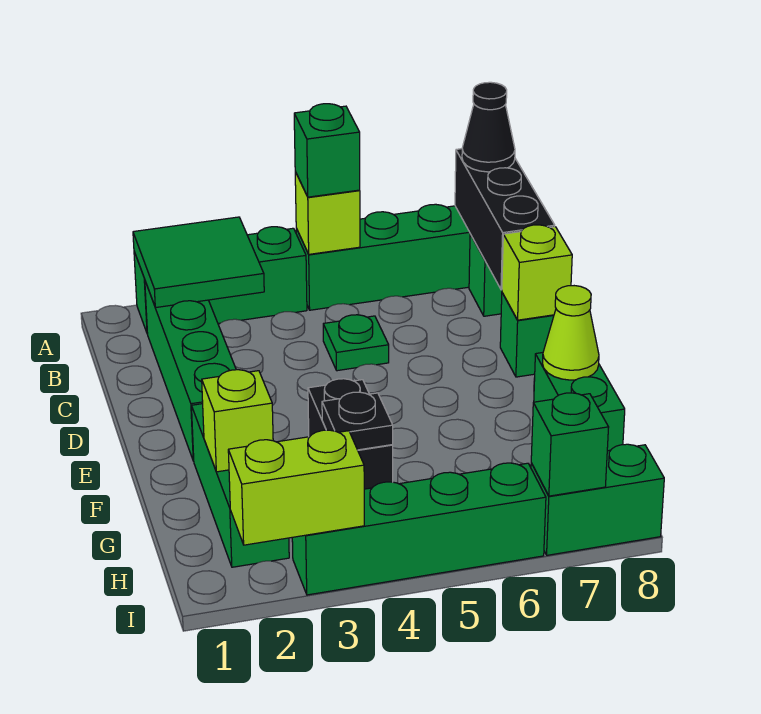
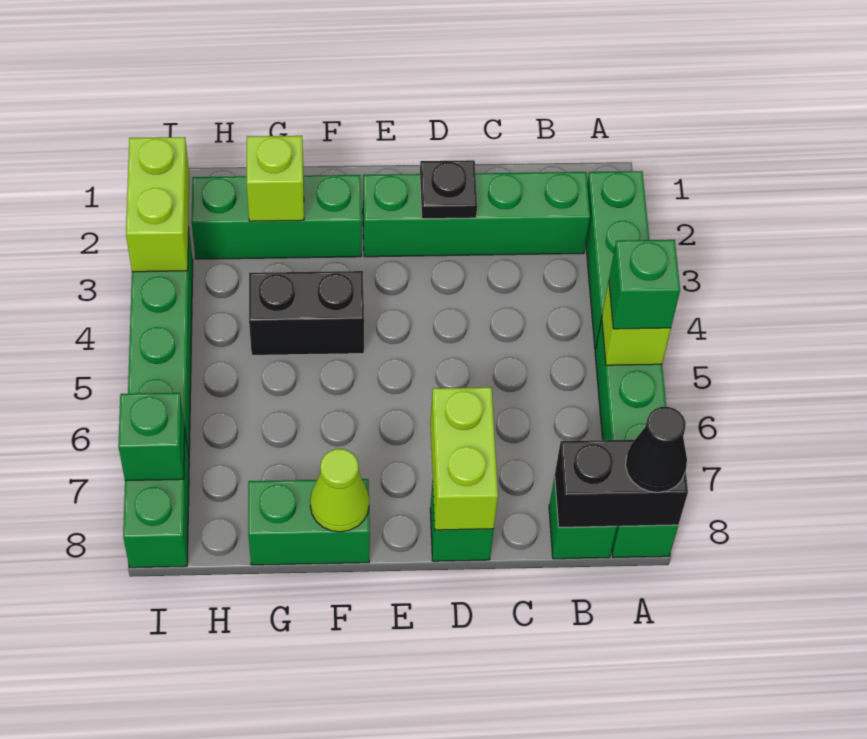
green 2x2 tile [133,217,264,308] -> none
black 1x3 brick [455,149,555,290] -> black 1x2 brick [555,440,688,527]
green 1x1 plate [323,315,389,371] -> none
lime 1x1 brick [502,225,572,320] -> lime 1x2 brick [430,387,498,530]
black 1x1 plate [322,392,393,450] -> black 1x1 plate moved to [420,160,477,219]

